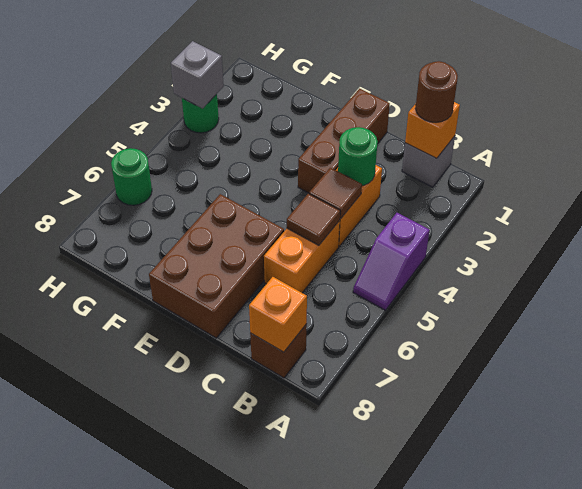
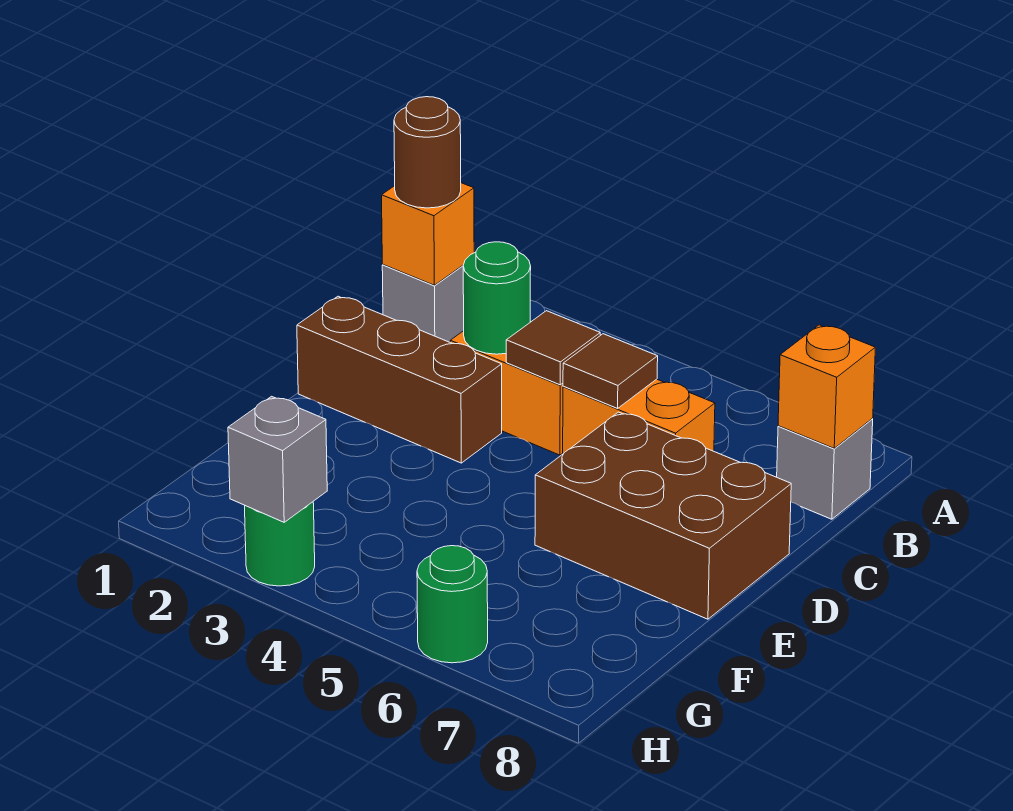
purple 1x2 slope [353,213,430,310] -> none
brown 1x1 brick [250,324,307,378] -> grey 1x1 brick [777,419,873,519]

